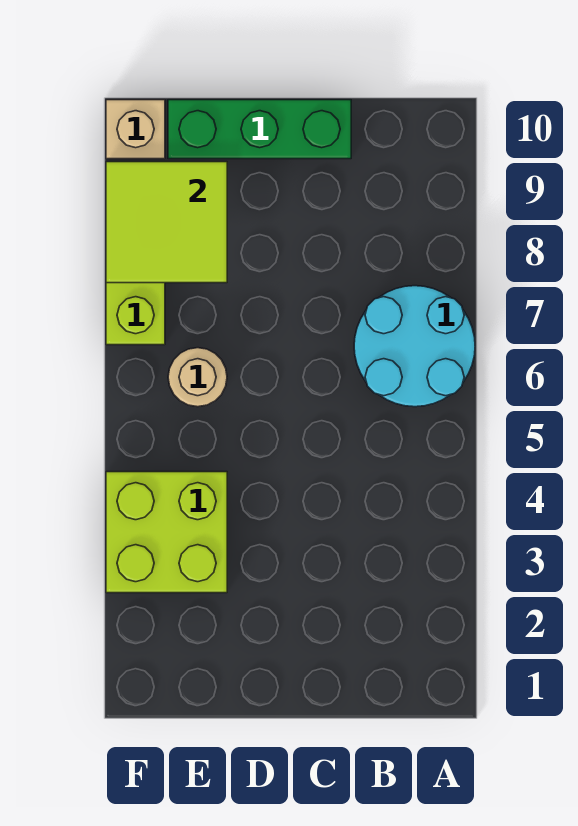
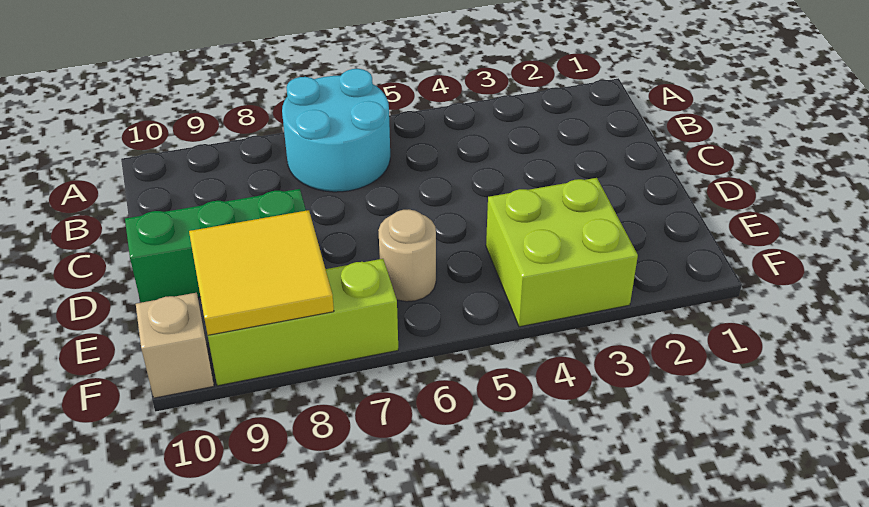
green 1x3 brick [168,100,351,159] -> green 1x3 brick turned to [125,189,306,303]
lime 2x2 tile [106,162,227,283] -> yellow 2x2 tile [189,210,334,335]

